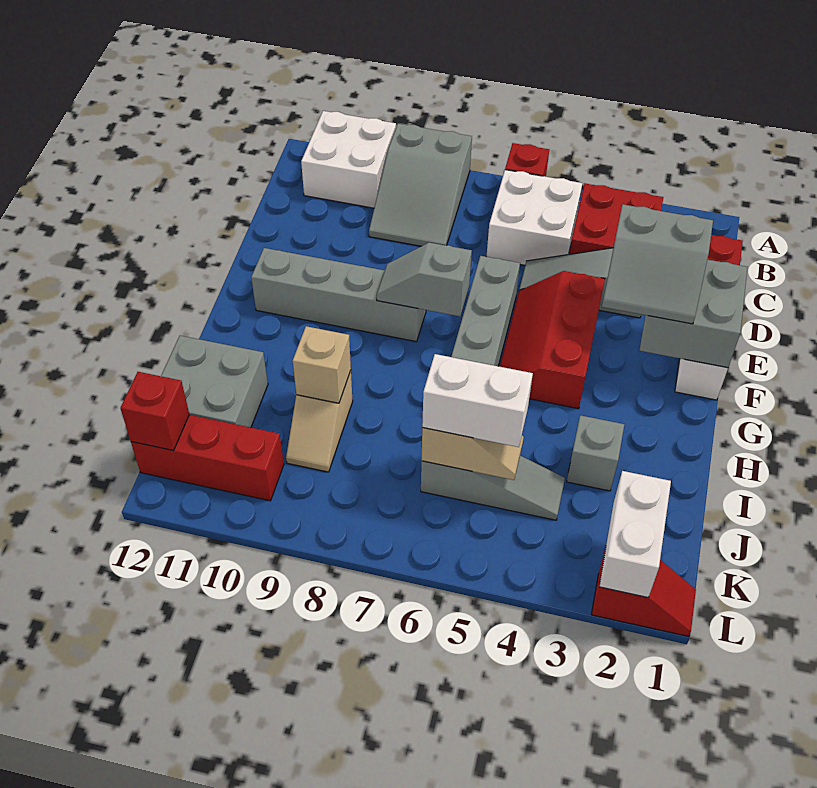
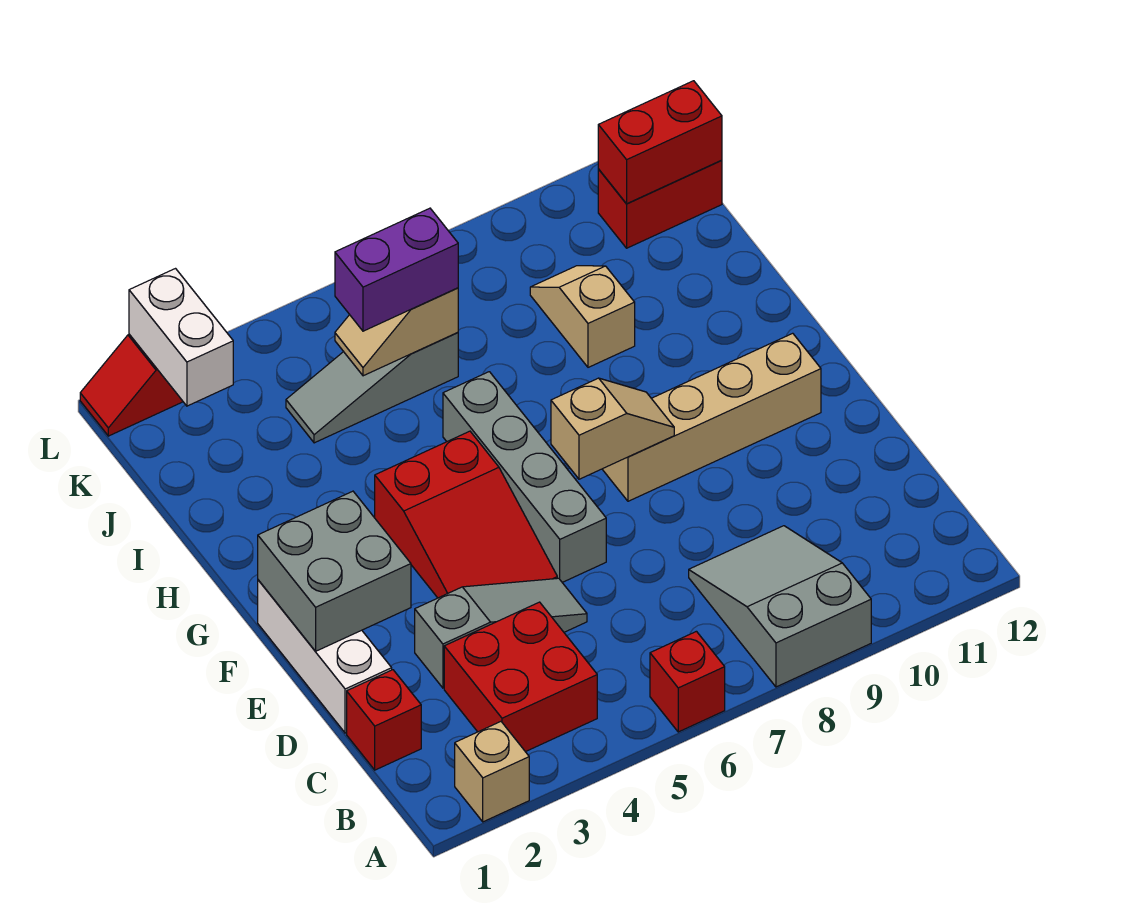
white 2x2 brick [301,111,396,208] -> none
white 2x2 brick [486,170,582,265] -> none
grey 2x2 slope [602,204,713,324] -> none
red 2x3 slope [500,271,605,409] -> red 2x3 slope turned to [375,431,557,598]
grey 1x2 slope [377,243,472,316] -> tan 1x2 slope [551,378,674,479]
grey 1x4 brick [251,248,426,342] -> tan 1x4 brick [602,333,821,501]
grey 1x1 brick [567,415,624,491] -> none
tan 1x1 brick [293,326,351,403] -> tan 1x1 brick moved to [455,722,529,822]
grey 2x2 brick [161,336,268,427] -> none
white 1x2 brick [422,354,533,447] -> purple 1x2 brick [335,208,458,331]
red 1x3 brick [131,415,284,501] -> red 1x2 brick [598,160,722,248]
red 1x1 brick [120,372,189,451] -> red 1x2 brick [598,81,722,204]

